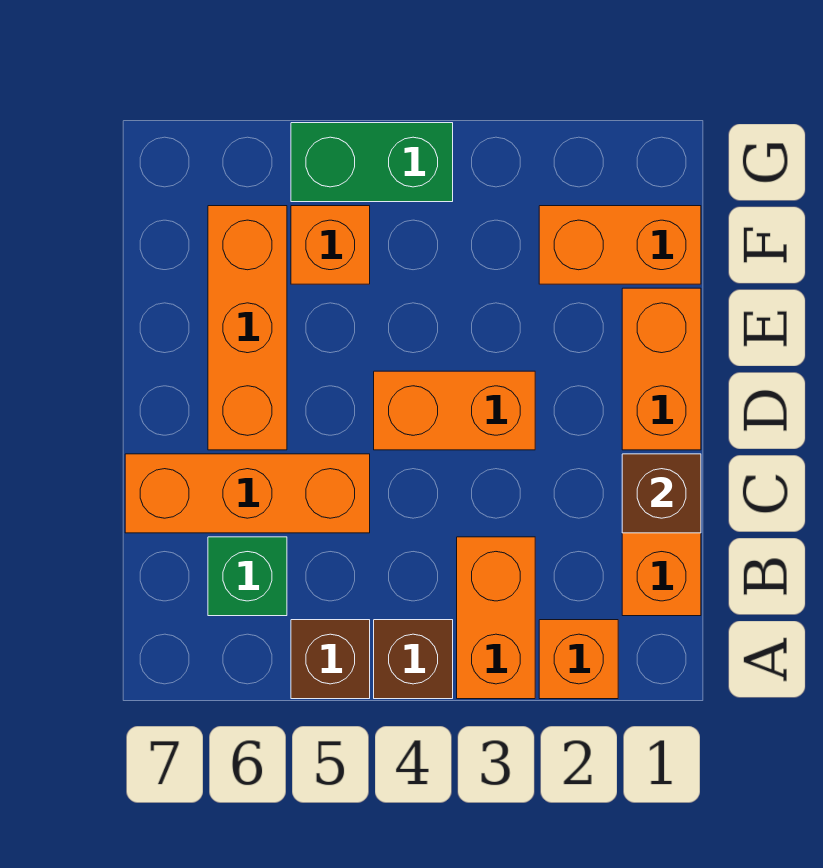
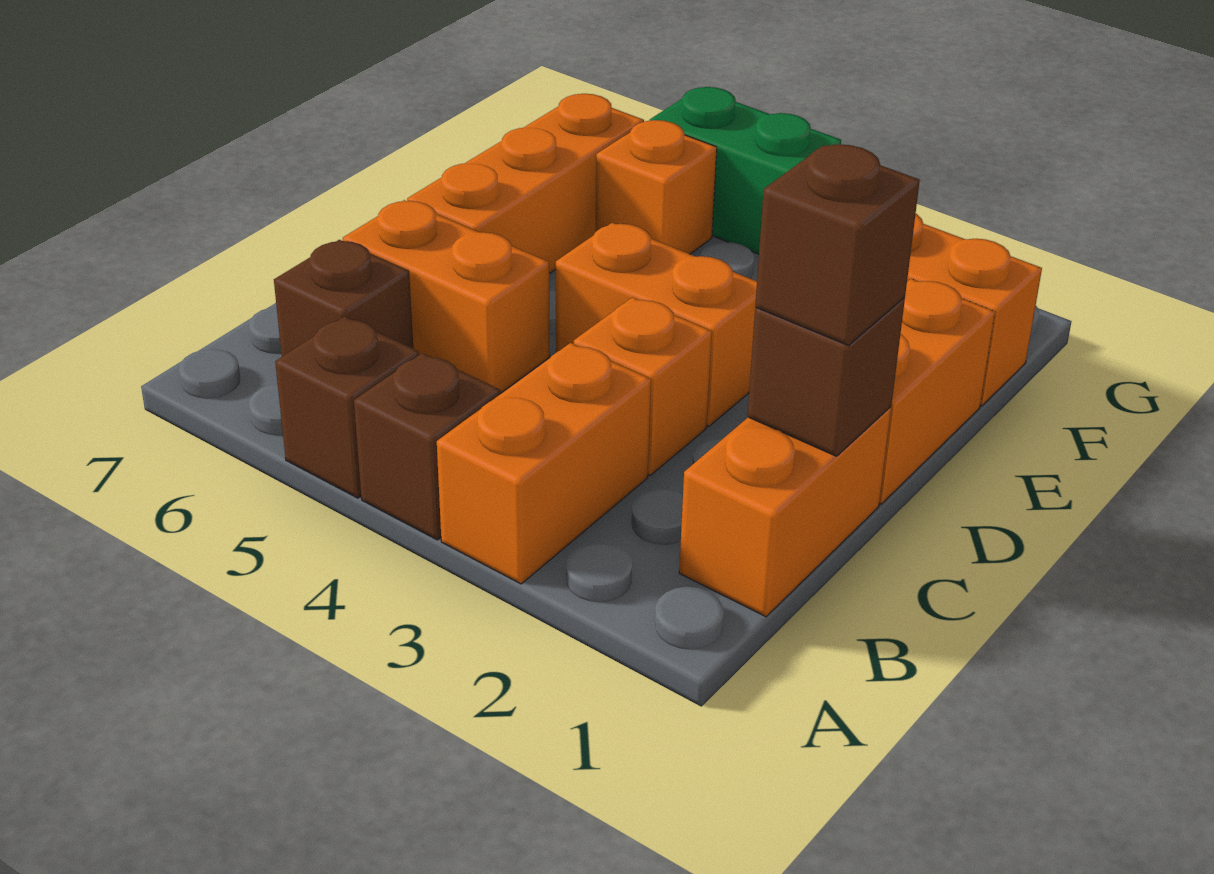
orange 1x1 brick [539,620,618,699] -> orange 1x1 brick moved to [574,297,712,475]
green 1x1 brick [208,537,287,616] -> brown 1x1 brick [274,240,413,356]
none -> brown 1x1 brick [755,144,920,345]
orange 1x3 brick [125,454,370,533] -> orange 1x2 brick [343,200,550,394]

